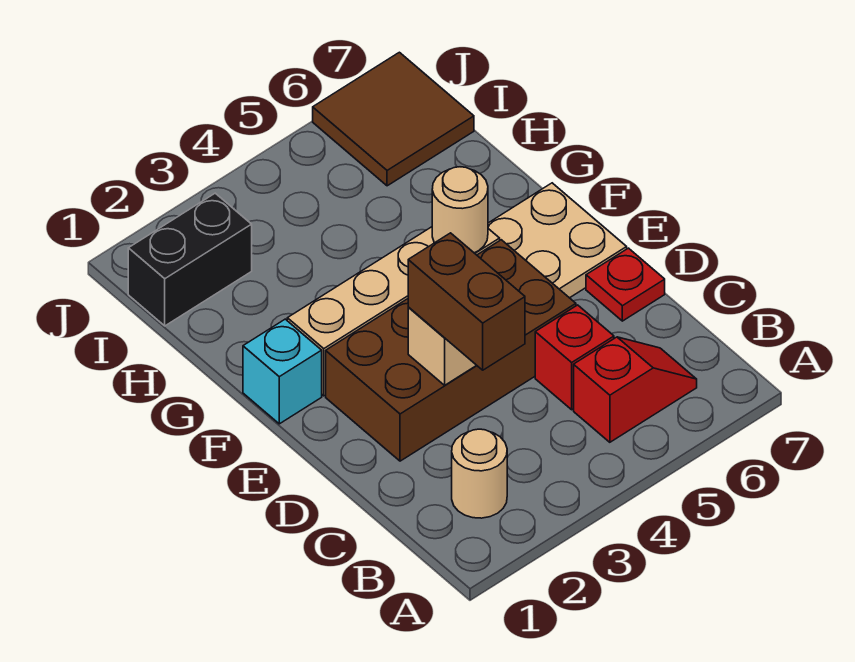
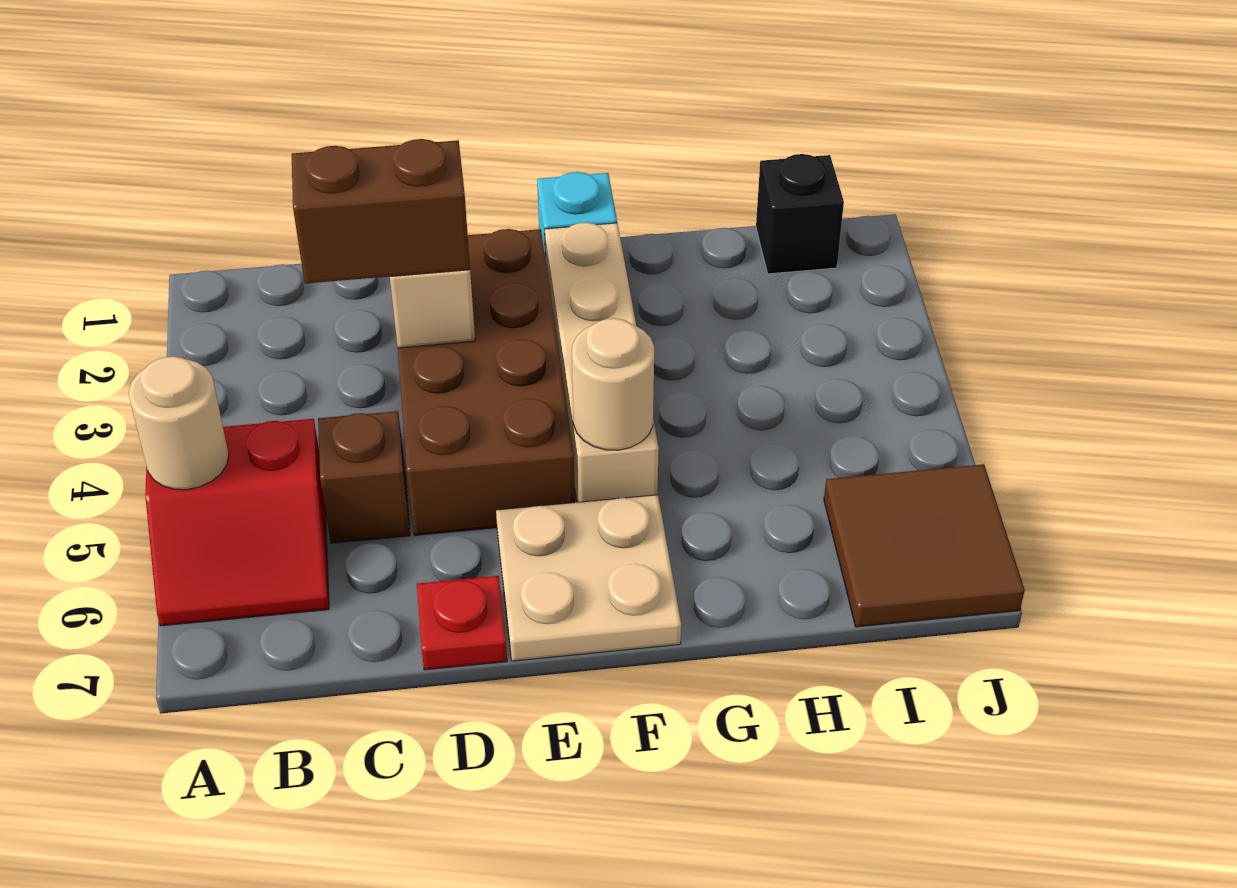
tan 1x1 round brick [452,429,507,518] -> tan 1x1 round brick moved to [129,356,229,490]
red 1x2 slope [574,337,697,442] -> red 2x2 slope [145,419,329,626]
red 1x1 brick [535,305,614,410] -> brown 1x1 brick [318,411,410,543]
black 1x2 brick [128,193,252,326] -> black 1x1 brick [756,154,844,274]

